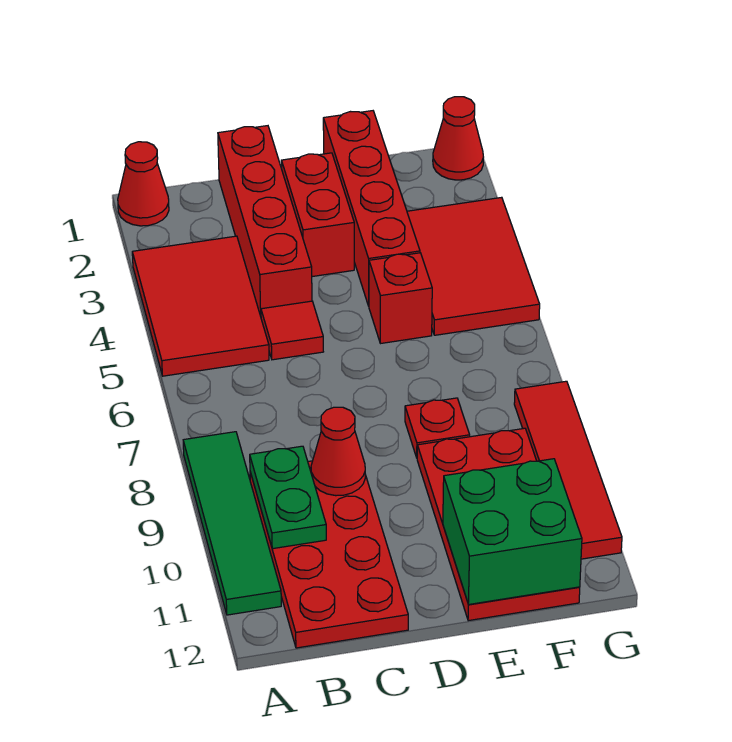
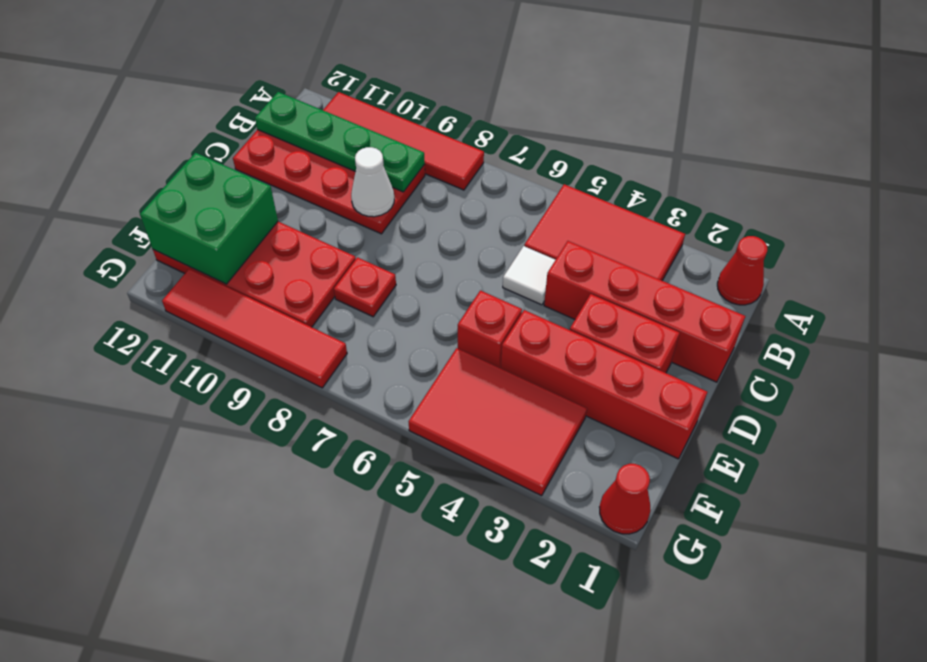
green 1x4 tile [183,432,281,615] -> red 1x4 tile [323,92,484,190]
green 1x2 plate [250,446,326,549] -> green 1x4 plate [255,92,425,192]
red 1x1 tile [261,301,323,360] -> white 1x1 tile [503,246,555,305]
red 1x1 cone [311,407,365,496] -> white 1x1 cone [351,147,394,217]

